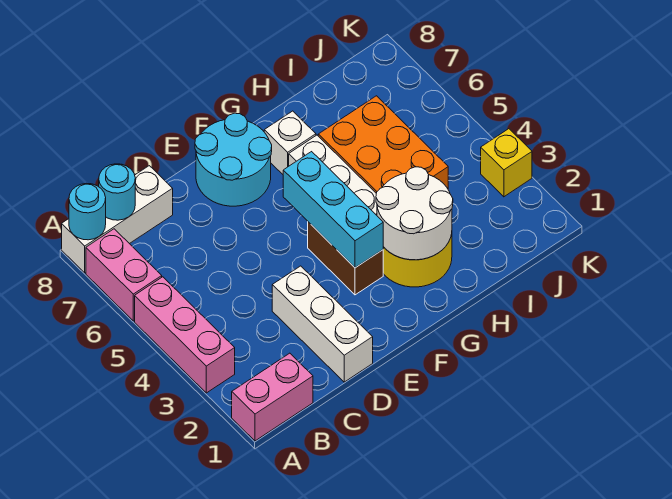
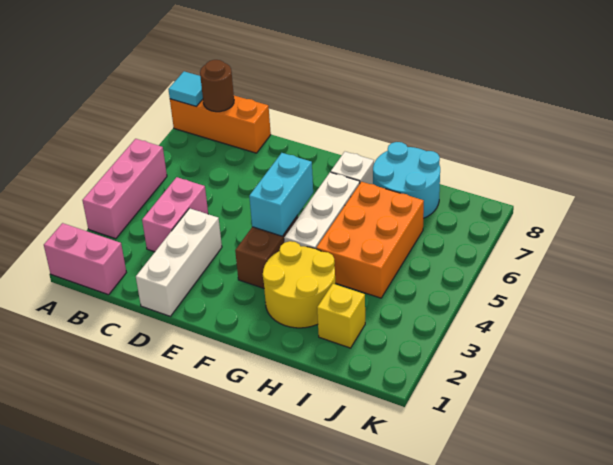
pink 1x2 brick [86,229,162,321] -> pink 1x2 brick moved to [142,177,208,252]
white 1x3 brick [62,166,173,273] -> orange 1x3 brick [170,96,271,153]
cyan 1x1 round brick [69,183,106,240] -> cyan 1x1 tile [168,71,203,106]
cyan 1x1 round brick [99,164,135,220] -> brown 1x1 round brick [200,60,234,112]
cyan 2x2 round brick [195,113,272,206] -> cyan 2x2 round brick moved to [373,142,440,218]
cyan 1x3 brick [283,152,383,268] -> cyan 1x2 brick [249,153,313,236]
white 2x2 round brick [376,167,453,260] -> none
yellow 1x1 brick [481,129,532,197] -> yellow 1x1 brick moved to [317,284,365,348]

